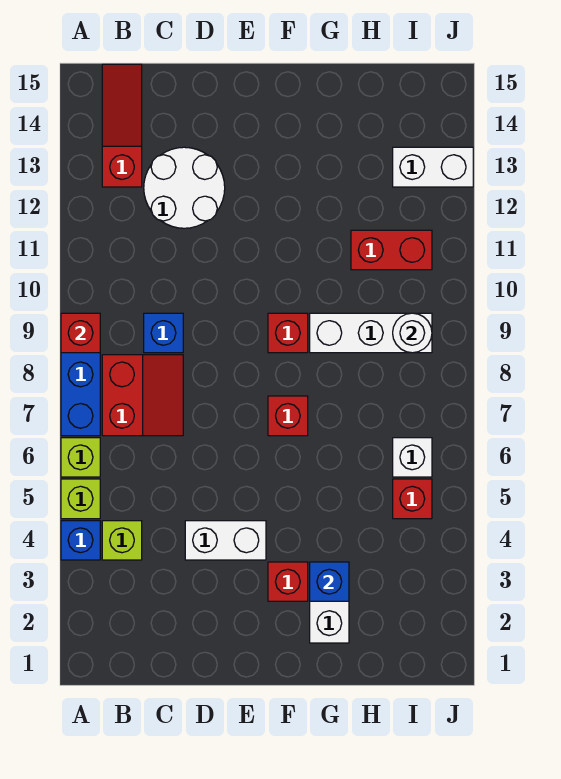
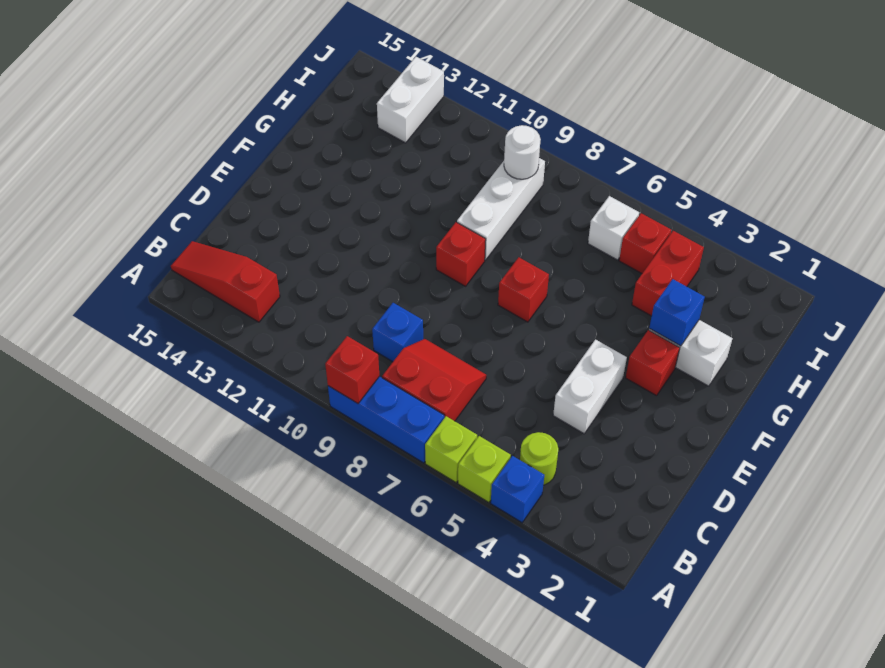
lime 1x1 brick [102,521,142,560] -> lime 1x1 round brick [520,432,558,485]
white 2x2 round brick [144,147,225,228] -> none
red 1x2 brick [351,230,432,270] -> red 1x2 brick moved to [632,231,704,316]

